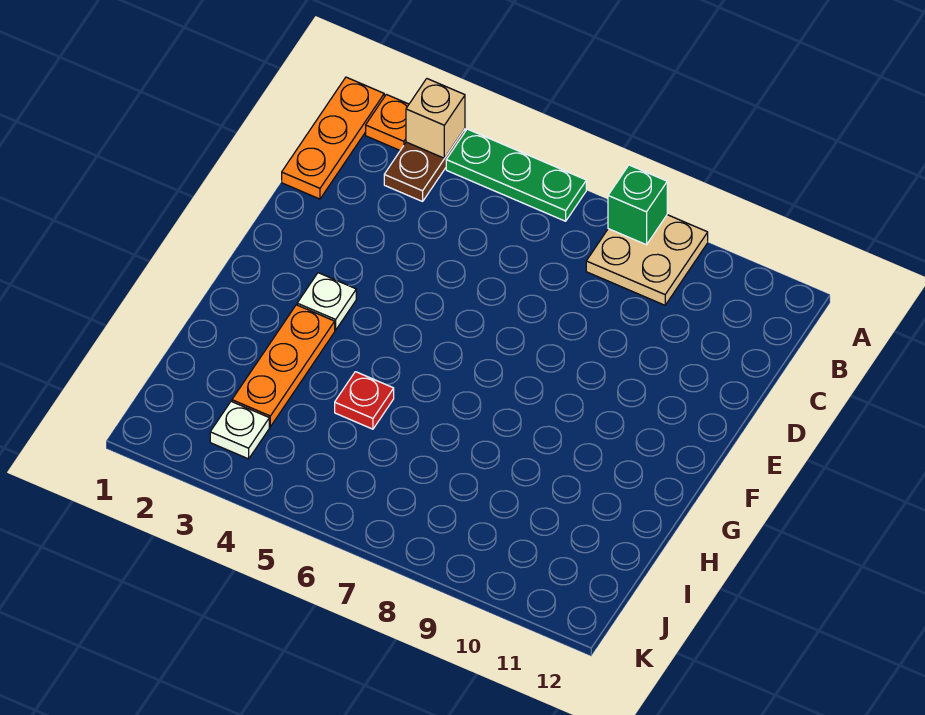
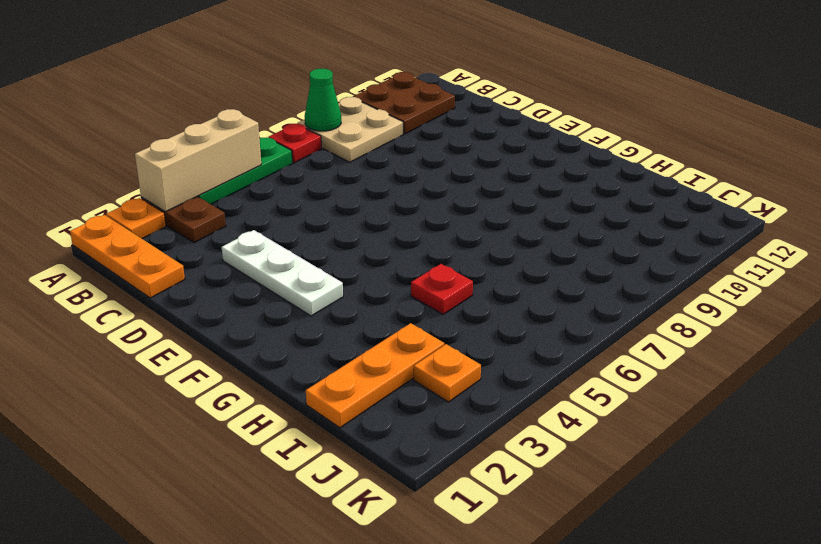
tan 1x1 brick [406,79,465,158] -> tan 1x3 brick [135,109,261,212]
none -> red 1x1 plate [268,124,321,163]
green 1x1 brick [608,165,667,245] -> green 1x1 cone [305,69,341,131]
none -> brown 2x2 plate [353,72,455,134]
white 1x1 plate [297,273,356,330] -> white 1x3 plate [222,230,343,316]
orange 1x3 plate [232,305,335,427] -> orange 1x3 plate turned to [306,323,444,428]
white 1x1 plate [210,401,269,459] -> orange 1x1 plate [414,344,481,402]

